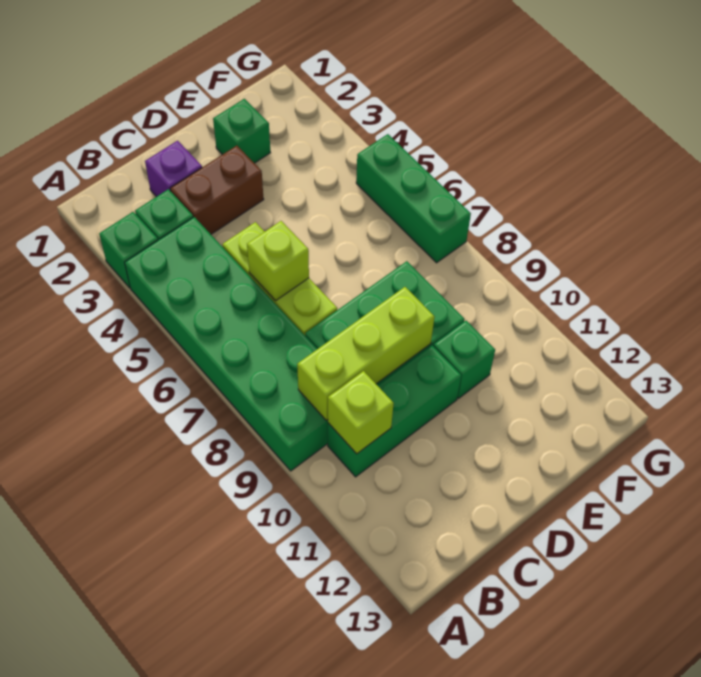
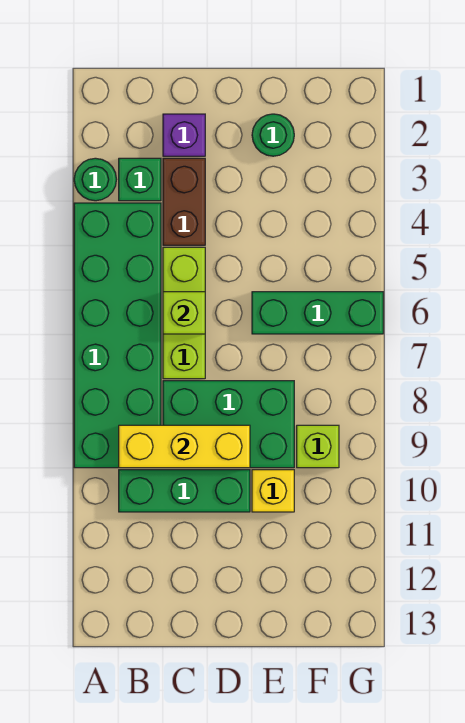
green 1x1 brick [99,212,158,288] -> green 1x1 round brick [74,158,116,201]
lime 1x3 brick [297,287,434,420] -> yellow 1x3 brick [119,425,250,468]
lime 1x1 brick [328,371,394,454] -> lime 1x1 brick moved to [297,425,339,468]
brown 1x2 brick [170,146,264,234] -> brown 1x2 brick turned to [163,158,205,245]
green 1x1 brick [213,99,270,163] -> green 1x1 round brick [252,114,294,156]
green 1x1 brick [434,321,495,398] -> yellow 1x1 brick [252,470,294,512]
green 1x3 brick [356,134,471,263] -> green 1x3 brick turned to [252,292,383,334]

